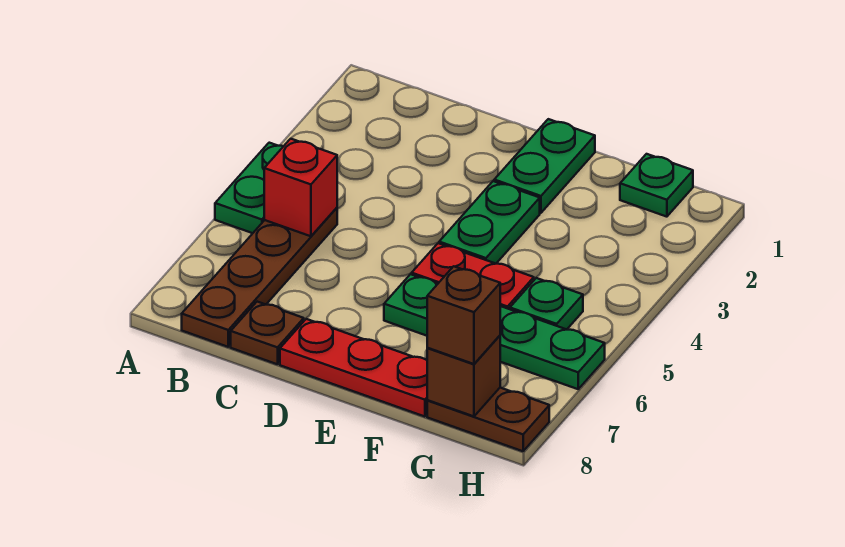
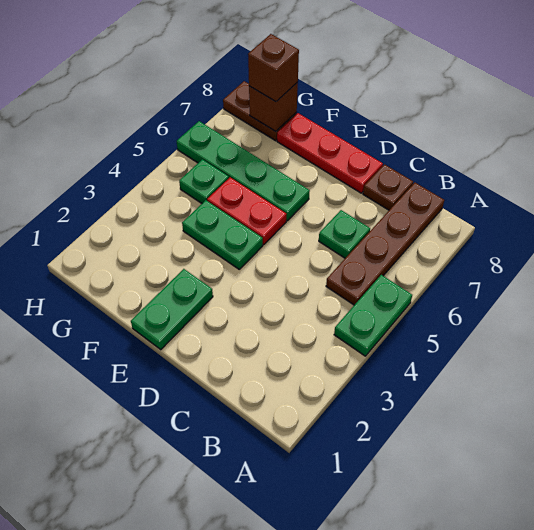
red 1x1 brick [264,139,337,236] -> none
green 1x2 plate [439,181,540,264] -> green 1x2 plate turned to [182,200,263,269]
green 1x1 plate [620,154,693,217] -> green 1x1 plate moved to [319,210,370,258]

